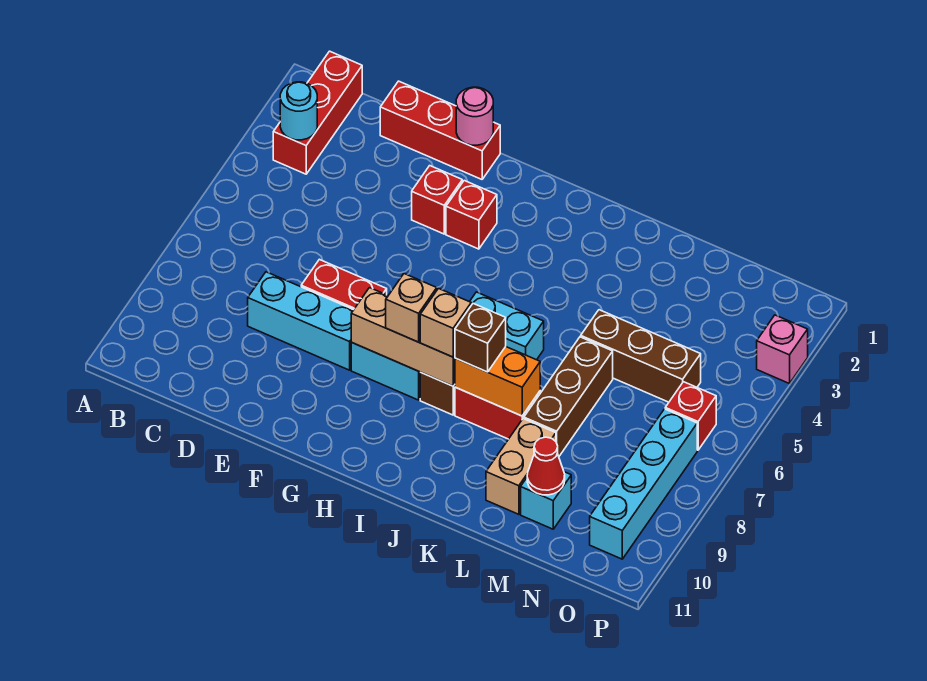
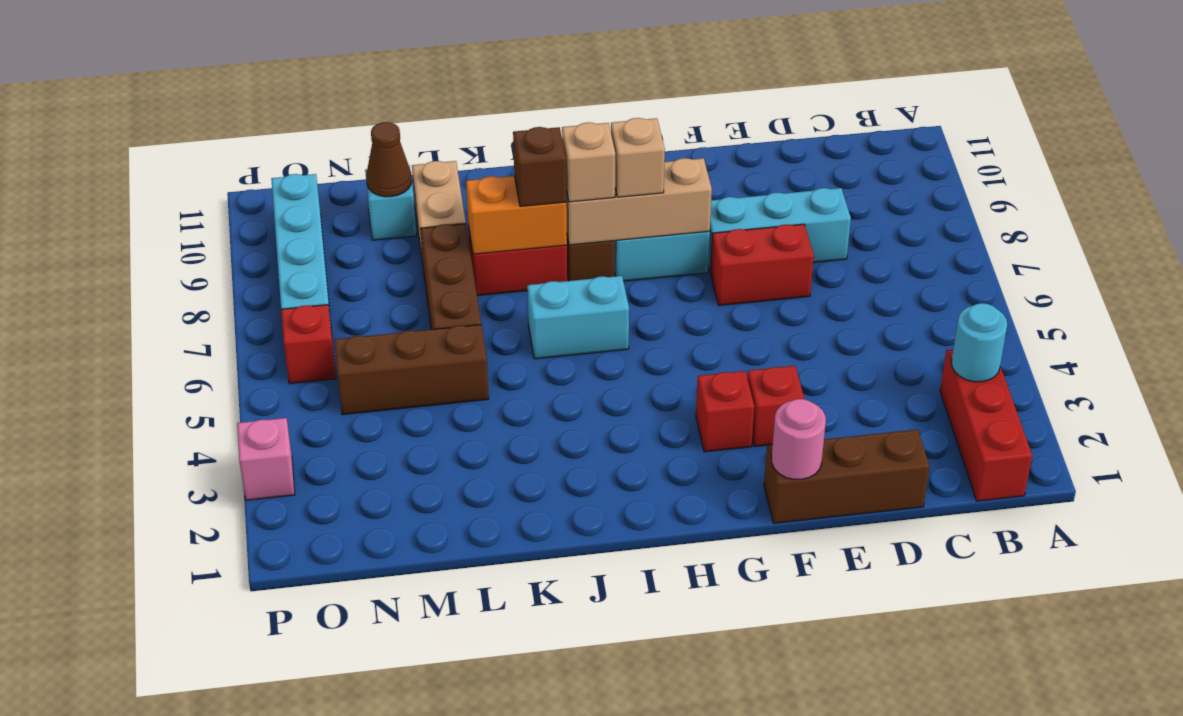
red 1x3 brick [380,81,500,179] -> brown 1x3 brick [764,429,930,523]
red 1x1 cone [527,437,565,495] -> brown 1x1 cone [366,122,412,197]

